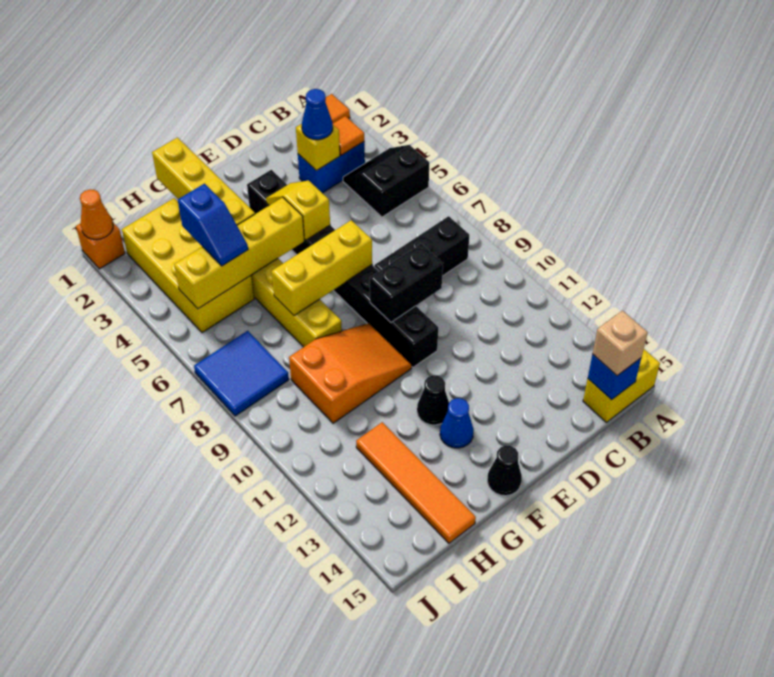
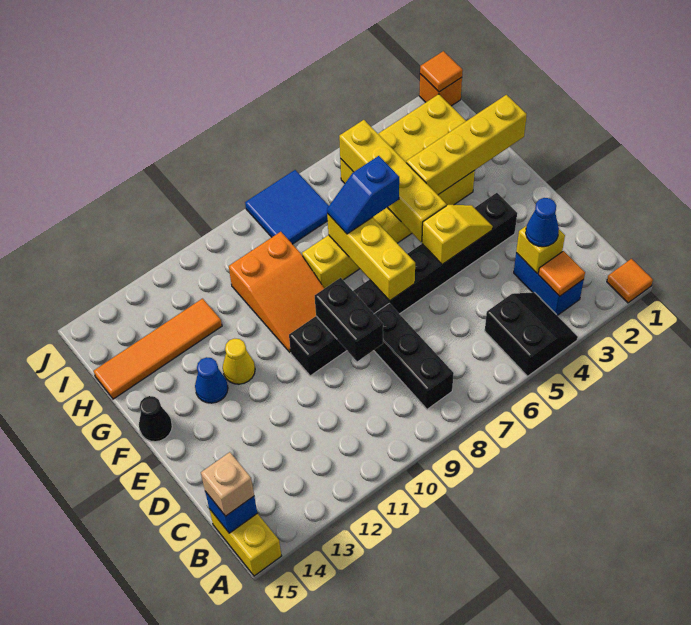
black 1x1 cone [417,375,449,425] -> yellow 1x1 cone [223,339,255,384]
blue 1x2 slope [178,184,248,266] -> blue 1x2 slope moved to [327,156,399,234]
orange 1x1 cone [80,189,113,239] -> orange 1x1 tile [420,51,463,92]

